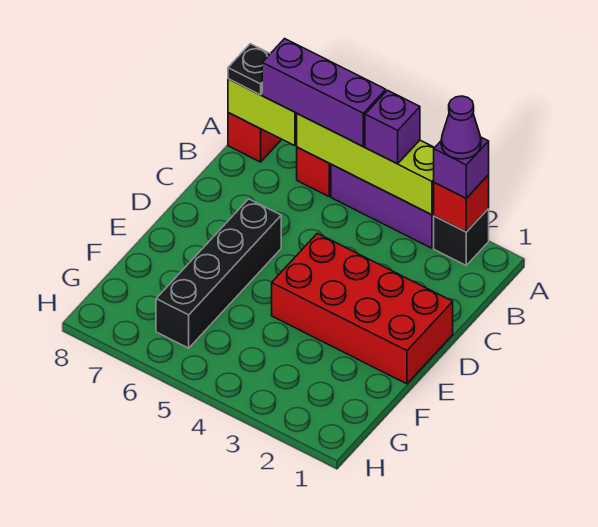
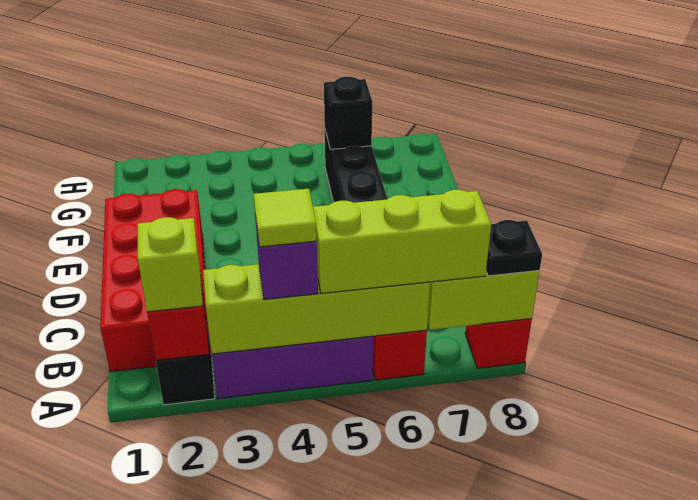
purple 1x1 brick [434,137,489,198] -> lime 1x1 brick [138,217,203,312]
purple 1x1 cone [441,96,481,159] -> none
none -> lime 1x1 tile [254,189,317,247]
purple 1x3 brick [262,39,386,146] -> lime 1x3 brick [313,190,491,293]
red 2x4 brick [272,233,453,384] -> red 2x4 brick turned to [100,189,212,372]
none -> black 1x1 brick [324,77,372,149]

